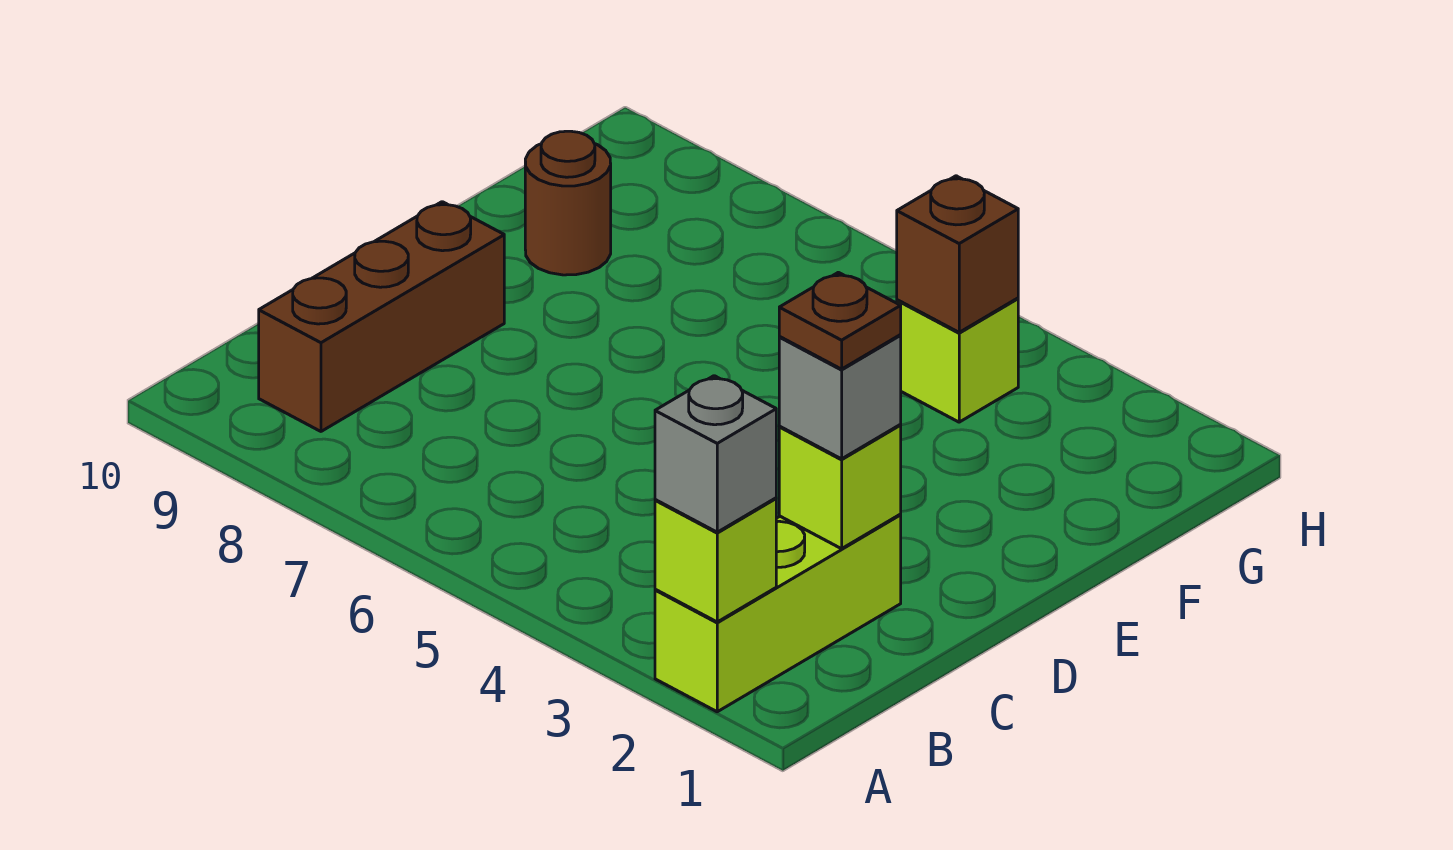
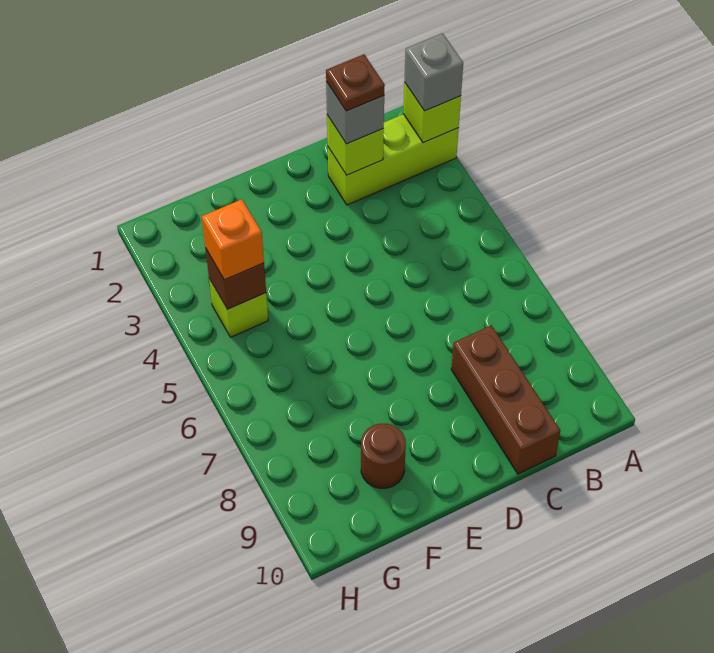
brown 1x3 brick [259,202,504,431] -> brown 1x3 brick turned to [451,325,560,474]
none -> orange 1x1 brick [202,199,264,280]

